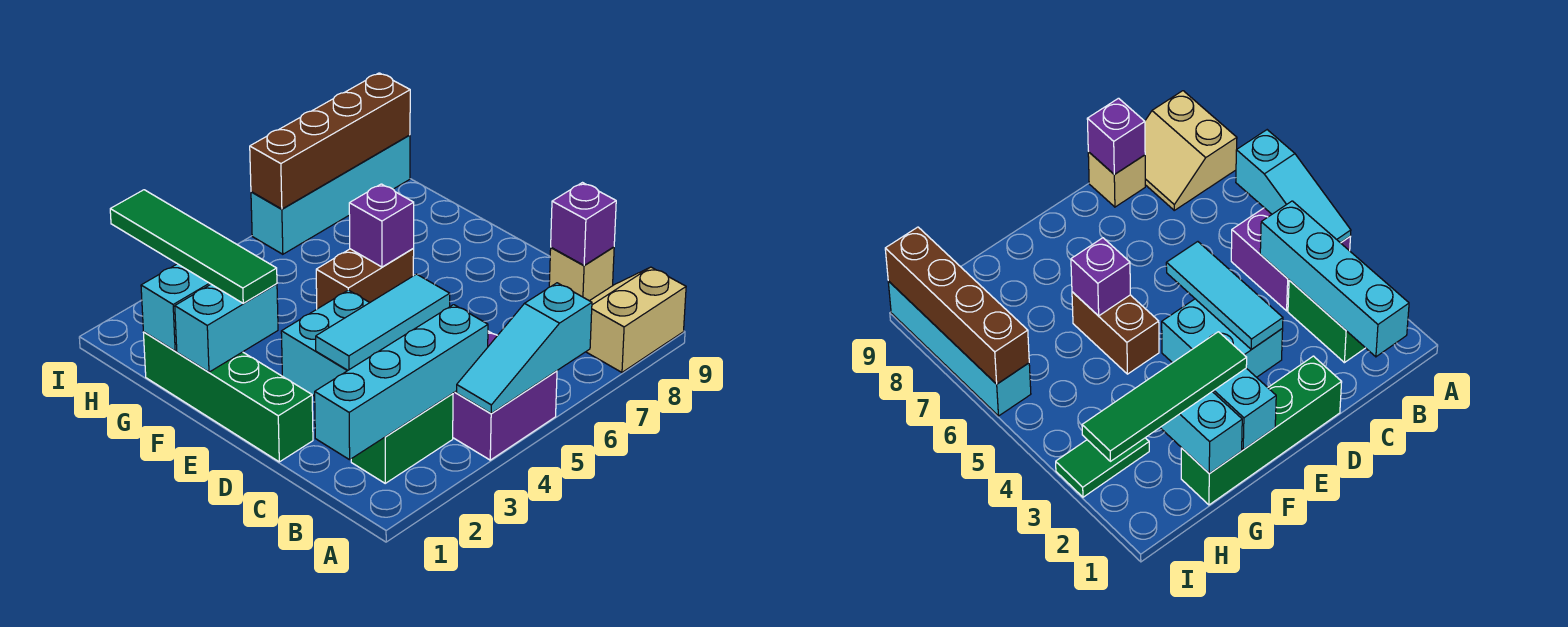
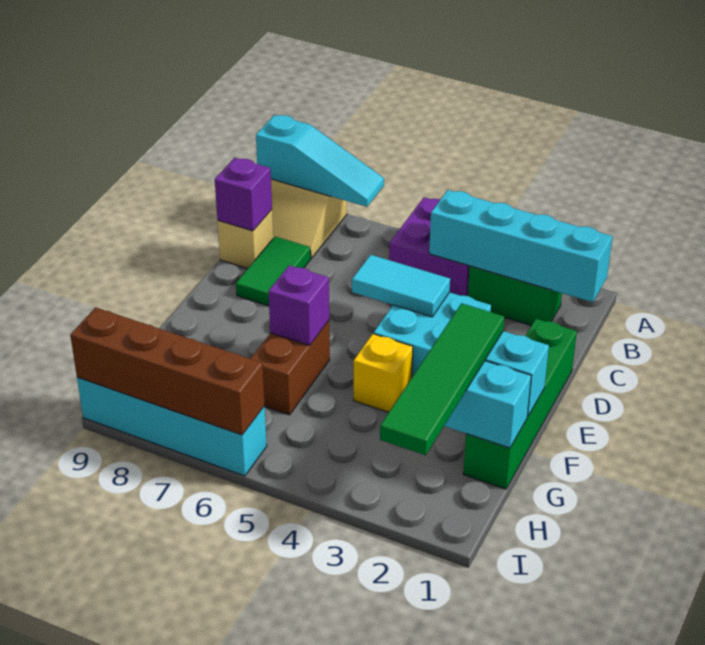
cyan 1x3 slope [457,283,592,414] -> cyan 1x3 slope moved to [256,115,384,207]
cyan 1x3 tile [316,274,450,370] -> cyan 1x2 tile [352,255,450,317]
none -> yellow 1x1 brick [354,334,413,412]
brown 1x2 brick [316,249,414,309] -> brown 1x2 brick turned to [251,321,330,415]
green 1x2 tile [1056,438,1149,497] -> green 1x2 tile moved to [236,237,311,306]

